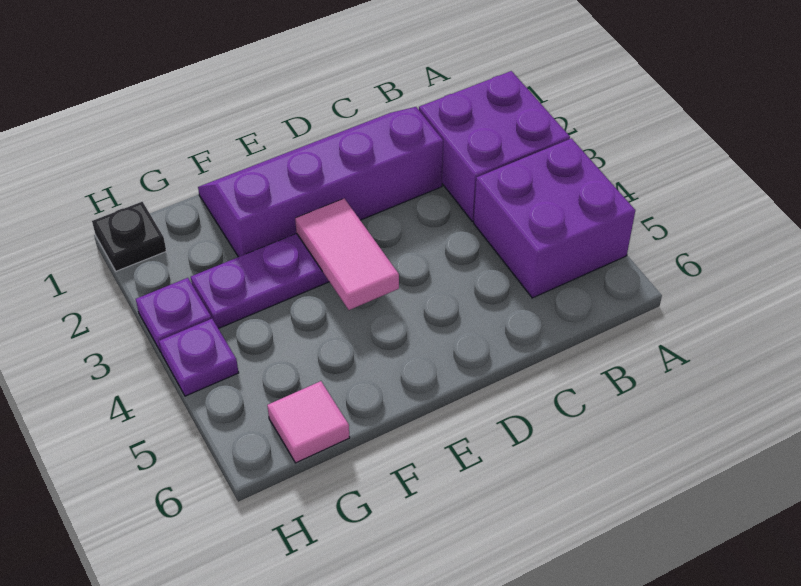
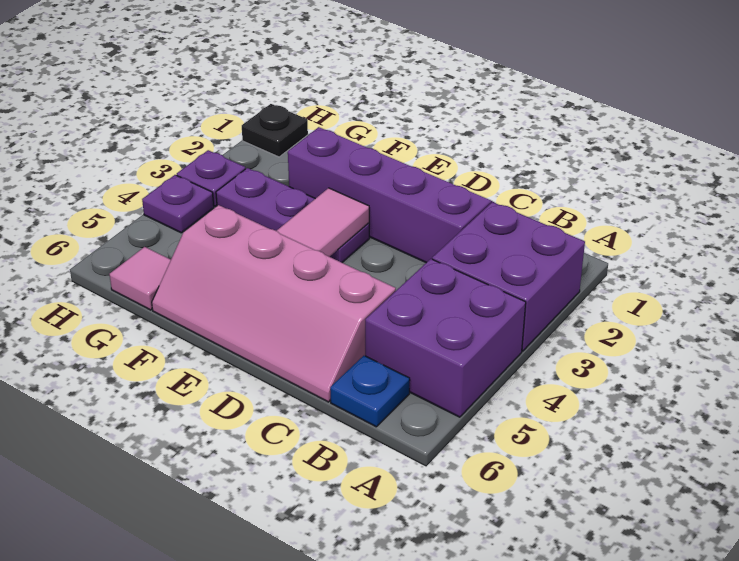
none -> blue 1x1 plate [330,356,410,427]
none -> pink 2x4 slope [152,205,396,402]

